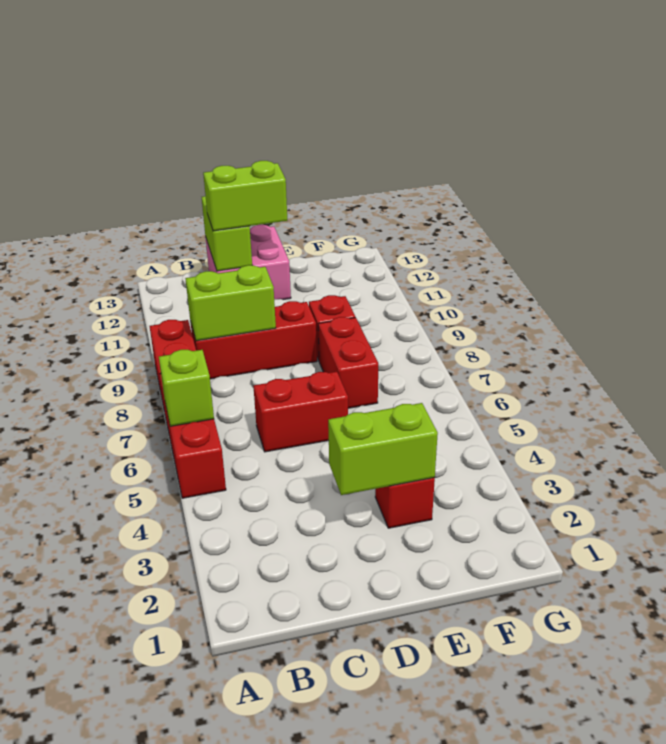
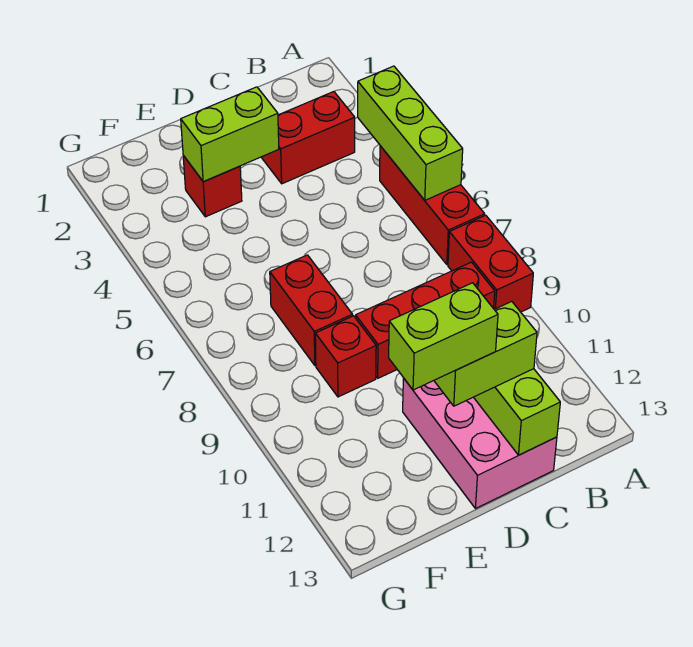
lime 1x1 brick [159,350,214,426] -> lime 1x3 brick [358,66,463,200]
lime 1x2 brick [185,265,276,341] -> lime 1x2 brick moved to [389,283,498,390]
red 1x2 brick [253,372,348,452] -> red 1x2 brick moved to [261,92,355,184]
pink 2x2 brick [206,225,291,300] -> pink 2x3 brick [403,378,557,509]

